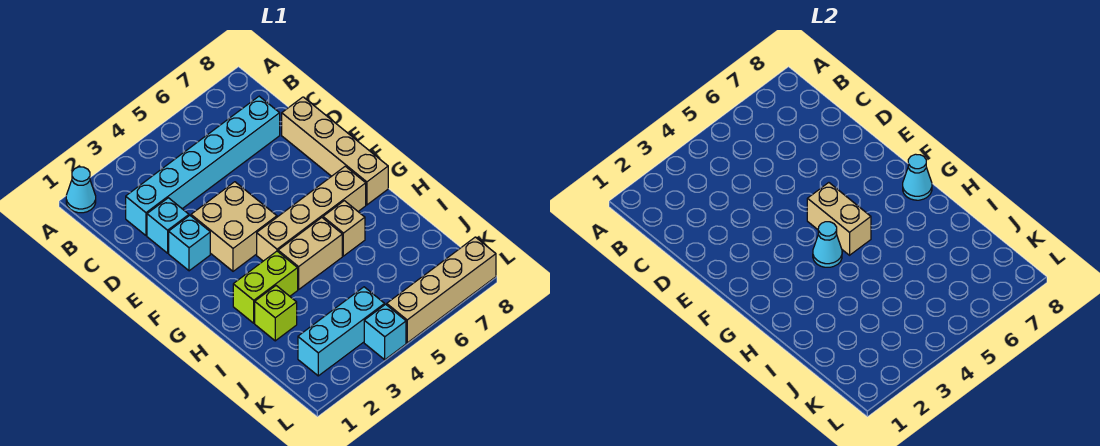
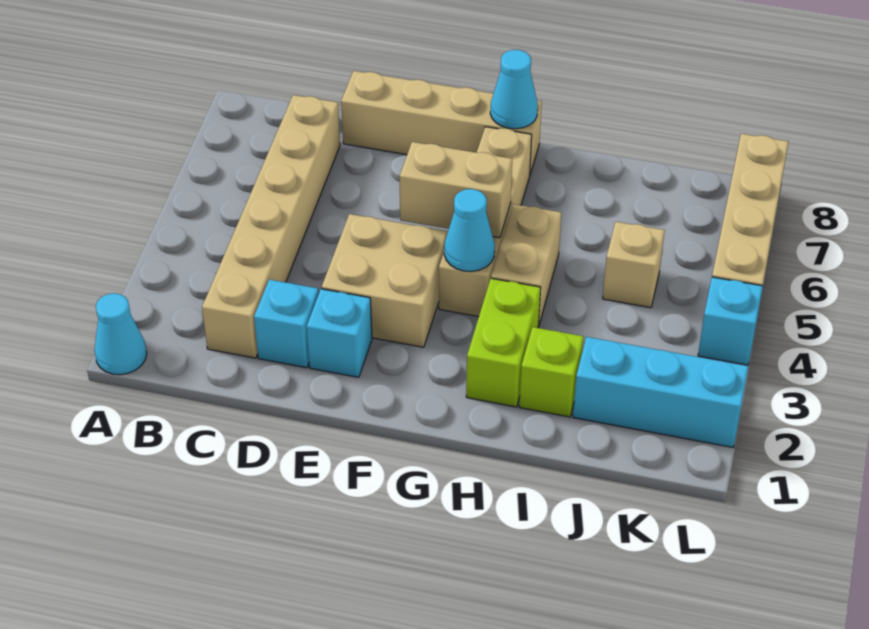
cyan 1x6 brick [126,96,280,236] -> tan 1x6 brick [202,95,340,358]
tan 1x1 brick [323,201,365,256] -> tan 1x1 brick moved to [603,222,665,308]
cyan 1x3 brick [298,287,385,376] -> cyan 1x3 brick turned to [573,337,748,447]

